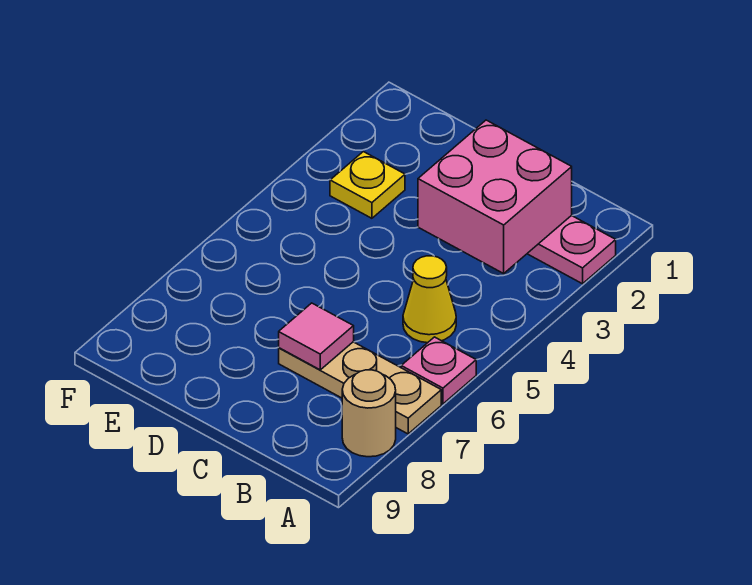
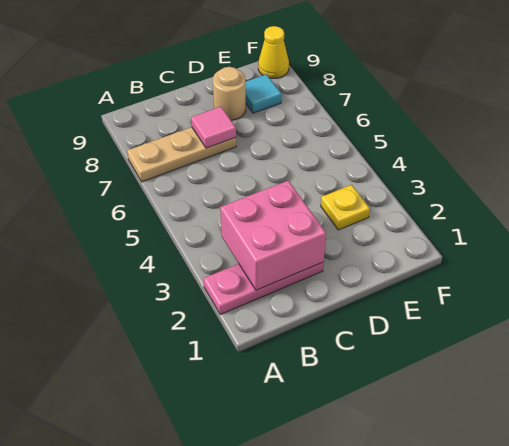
pink 1x1 plate [401,337,476,404] -> none
tan 1x1 round brick [342,370,396,457] -> tan 1x1 round brick moved to [213,67,246,120]
yellow 1x1 cone [403,256,456,343] -> yellow 1x1 cone moved to [258,26,289,78]
none -> cyan 1x1 tile [245,74,281,113]

